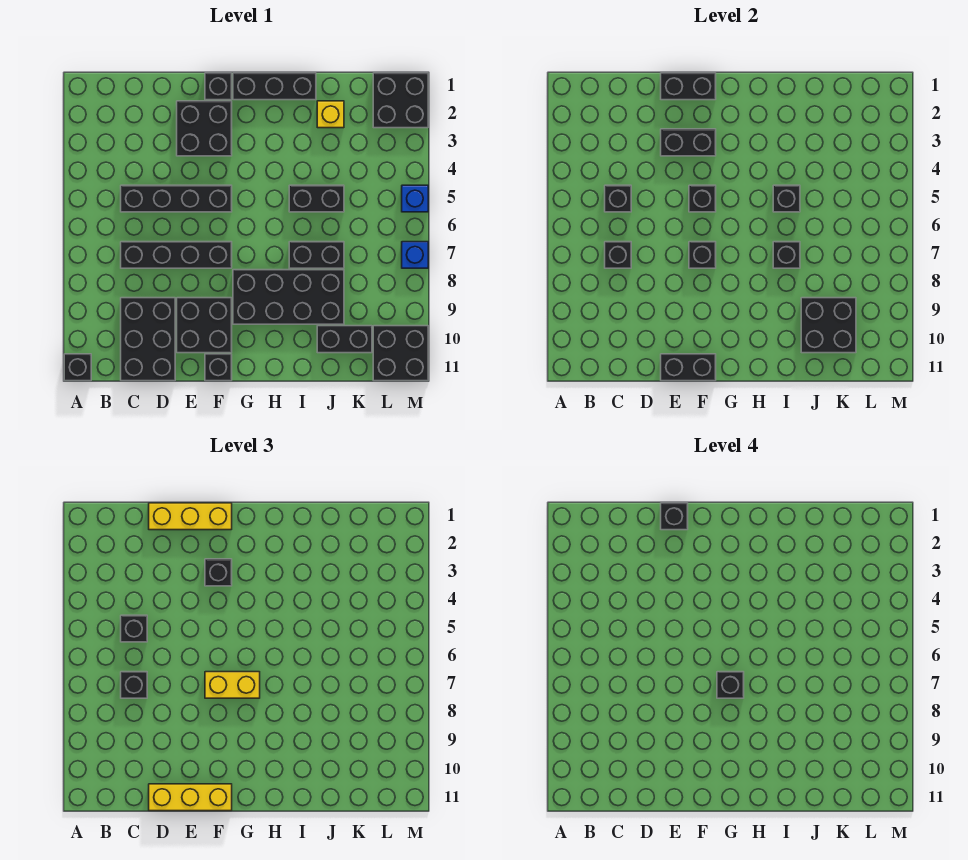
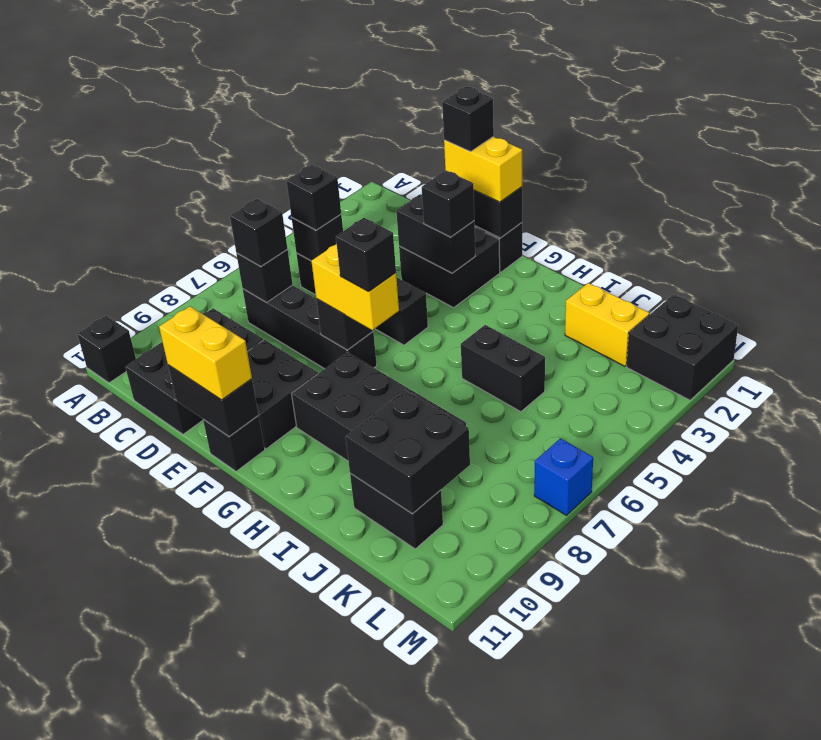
yellow 1x3 brick [149,503,232,530] -> yellow 1x2 brick [444,137,522,202]
yellow 1x3 brick [149,784,232,811] -> yellow 1x2 brick [159,306,252,400]
black 1x1 brick [689,185,716,212] -> none
black 1x3 brick [233,73,316,100] -> none
black 1x1 brick [773,185,800,212] -> none
black 1x2 brick [289,242,344,268] -> none
black 1x1 brick [773,242,800,268] -> none
yellow 1x1 brick [317,101,344,128] -> yellow 1x2 brick [565,283,649,366]
black 2x2 brick [373,326,428,381] -> none
blue 1x1 brick [402,185,428,212] -> none

